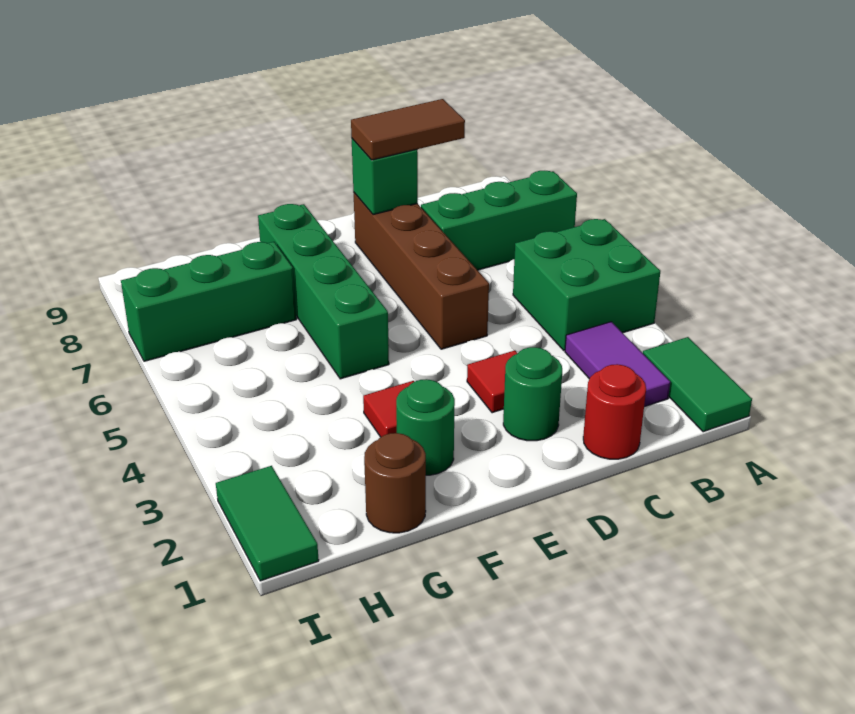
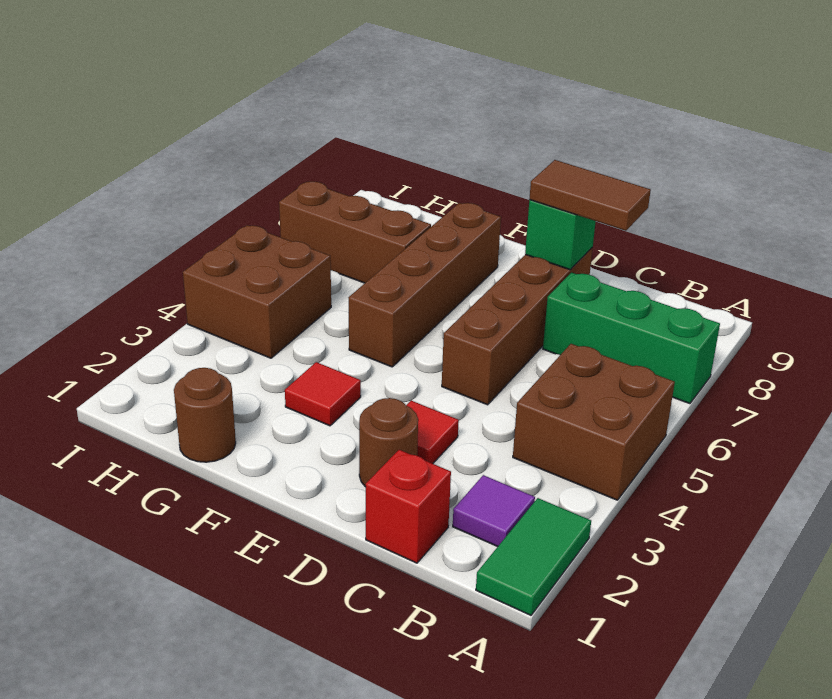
green 2x2 brick [513,219,660,350] -> brown 2x2 brick [513,344,675,500]
purple 1x2 tile [565,322,670,407] -> purple 1x1 tile [453,475,535,547]
red 1x1 round brick [583,364,646,459] -> red 1x1 brick [366,450,451,563]
green 1x1 round brick [503,347,562,441] -> brown 1x1 round brick [359,398,418,487]
green 1x1 round brick [396,379,455,475] -> none
green 1x4 brick [258,204,389,379] -> brown 1x4 brick [348,203,501,367]
green 1x3 brick [121,242,296,361] -> brown 1x3 brick [279,182,431,283]
none -> brown 2x2 brick [183,225,331,358]
green 1x2 tile [216,466,319,581] -> none

